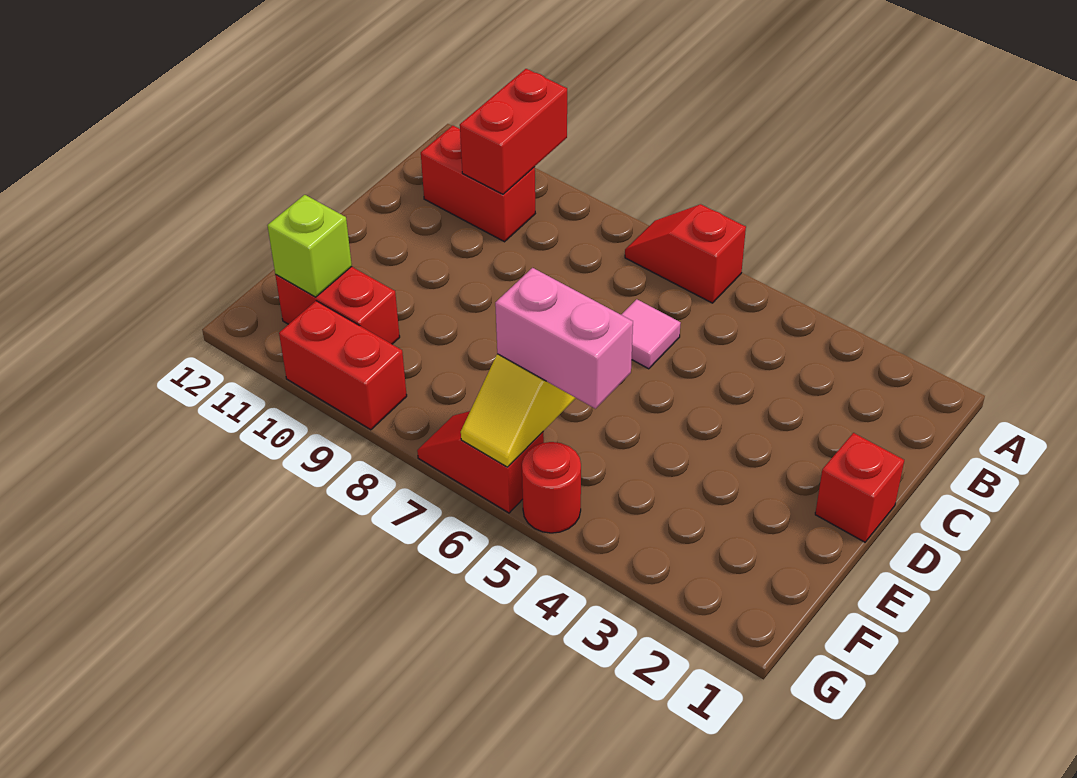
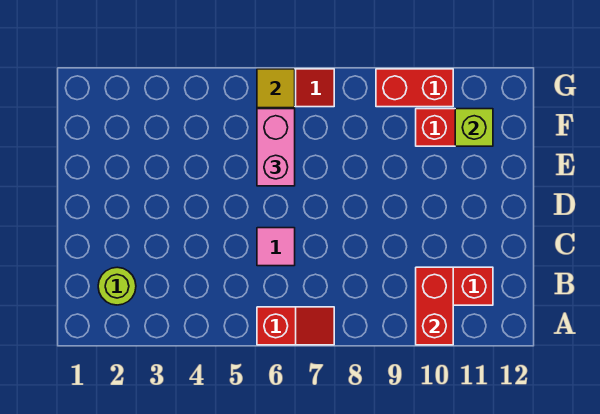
none -> lime 1x1 round brick [98,267,136,305]
red 1x1 brick [815,433,904,542] -> none
pink 1x2 brick [495,268,633,409] -> pink 1x2 brick turned to [257,109,295,186]
red 1x1 round brick [522,442,581,533] -> none

